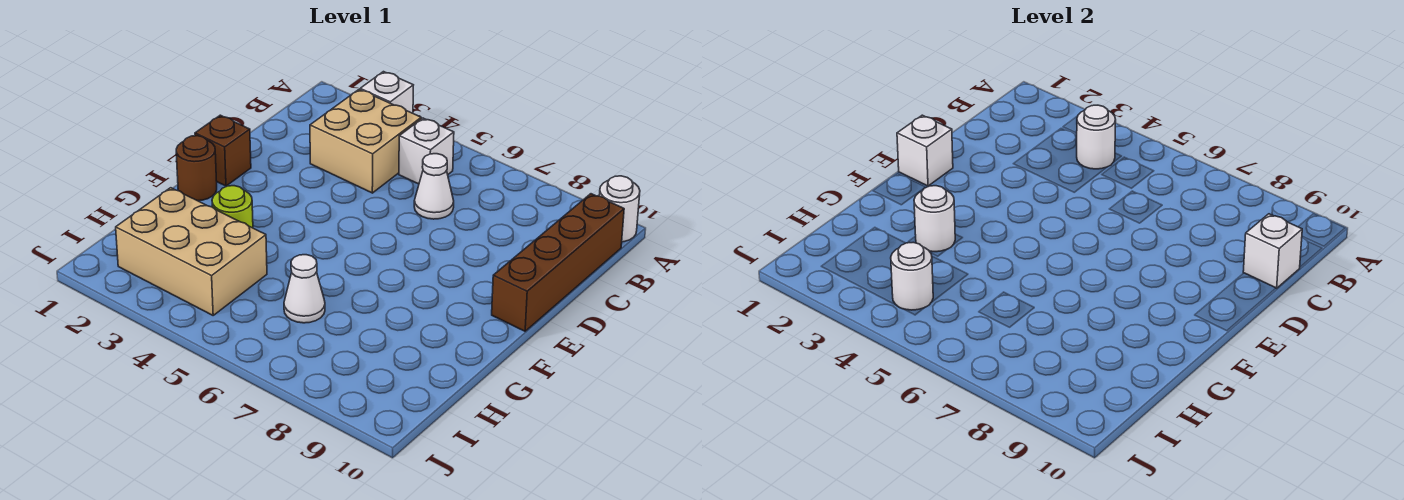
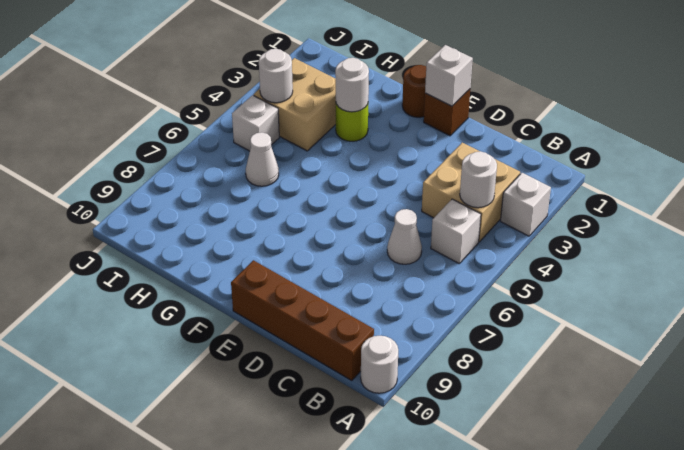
white 1x1 brick [1243,214,1302,288] -> white 1x1 brick moved to [232,95,279,151]
tan 2x3 brick [116,188,267,315] -> tan 2x2 brick [253,58,336,151]

